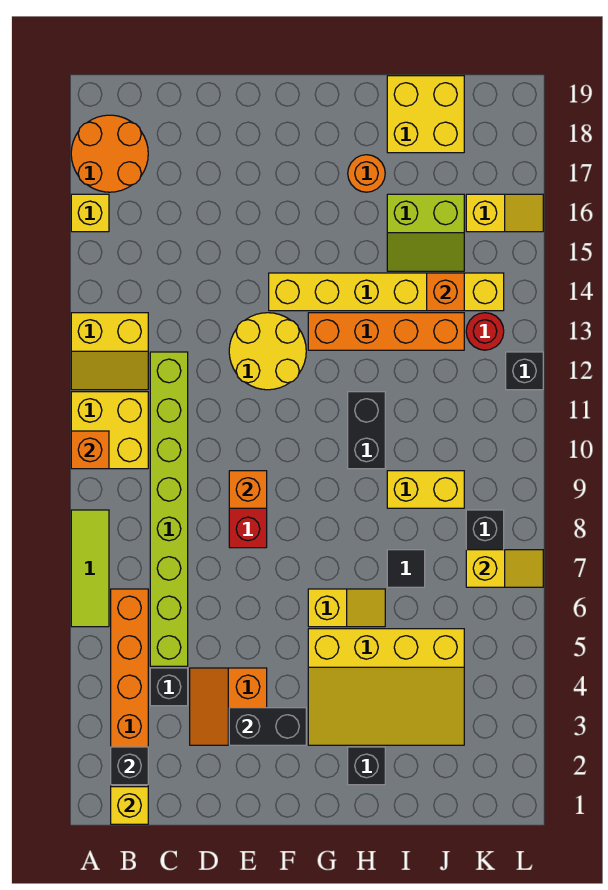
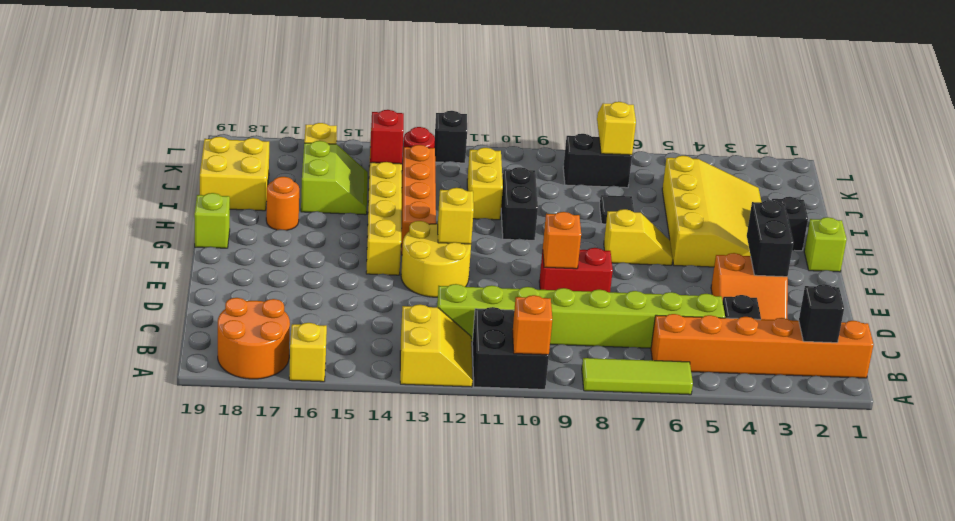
yellow 2x2 brick [71,392,148,469] -> black 2x2 brick [472,307,549,389]
yellow 1x1 brick [111,787,148,824] -> yellow 1x1 brick moved to [438,188,474,244]
none -> lime 1x1 brick [804,217,847,272]
yellow 1x2 slope [308,589,385,627] -> yellow 1x2 slope turned to [604,209,673,265]
none -> lime 1x1 brick [194,193,230,248]
black 1x2 brick [348,392,385,469] -> black 1x2 brick turned to [501,167,538,240]
yellow 1x2 brick [387,471,464,508] -> yellow 1x2 brick moved to [467,148,503,220]
orange 1x1 brick [427,273,464,311] -> red 1x1 brick [370,110,404,164]

